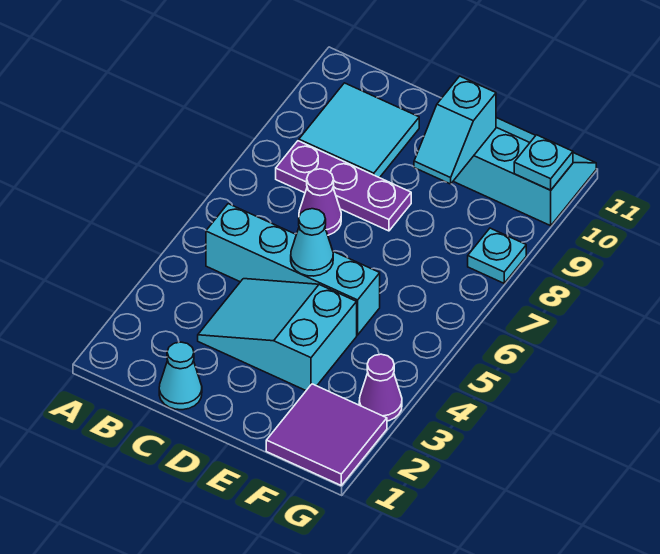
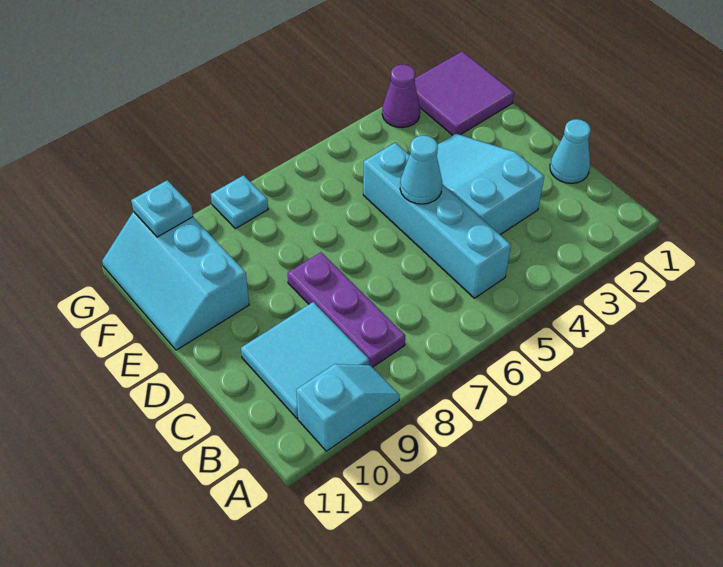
cyan 2x3 slope [198,279,357,390] -> cyan 2x3 slope turned to [437,134,544,235]
purple 1x1 cone [299,169,341,235] -> none
cyan 1x2 slope [414,76,496,184] -> cyan 1x2 slope moved to [296,364,400,451]

